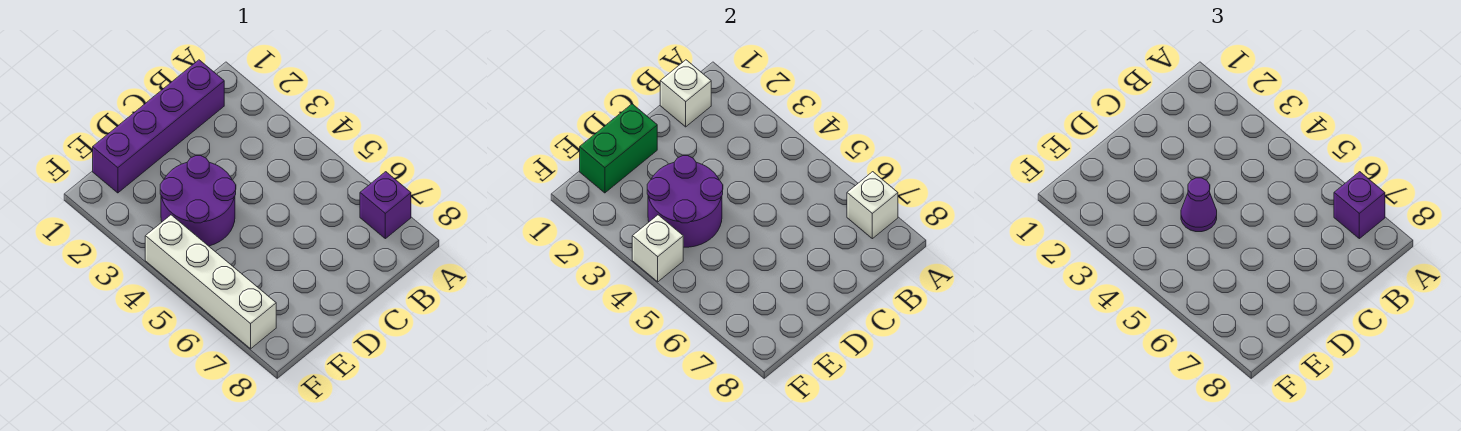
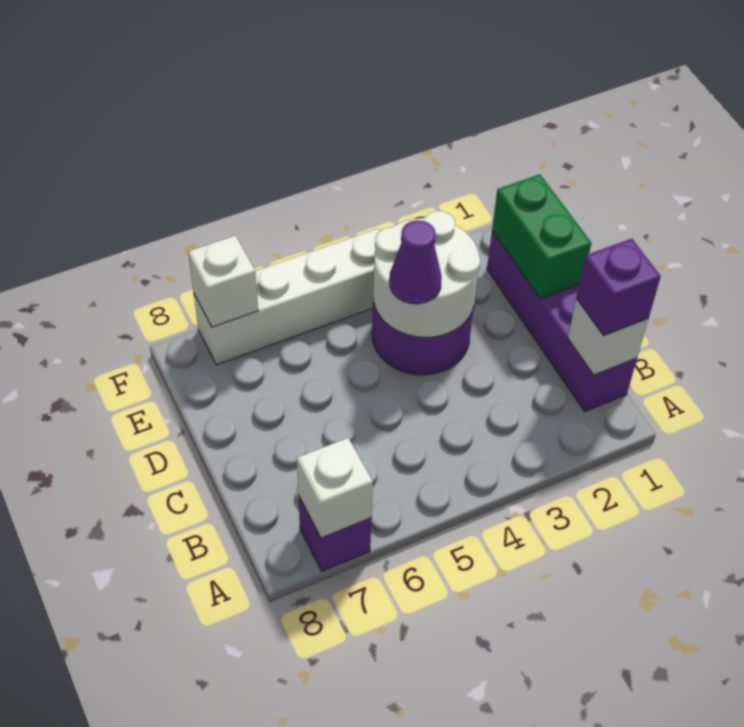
purple 1x1 brick [1334,172,1385,239] -> purple 1x1 brick moved to [576,239,661,336]
purple 2x2 round brick [647,156,723,247] -> white 2x2 round brick [373,211,480,337]
white 1x1 brick [632,215,683,282] -> white 1x1 brick moved to [188,236,258,327]

